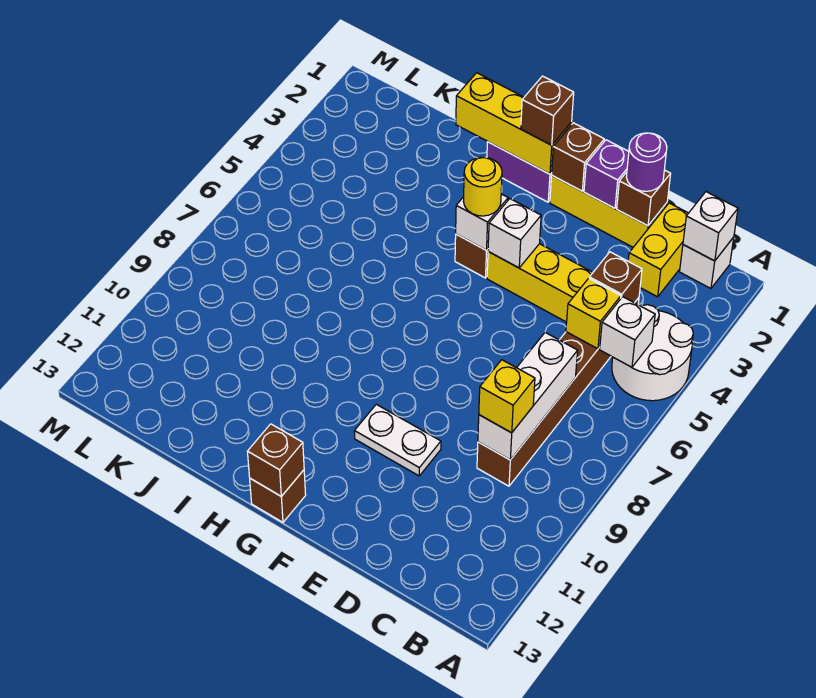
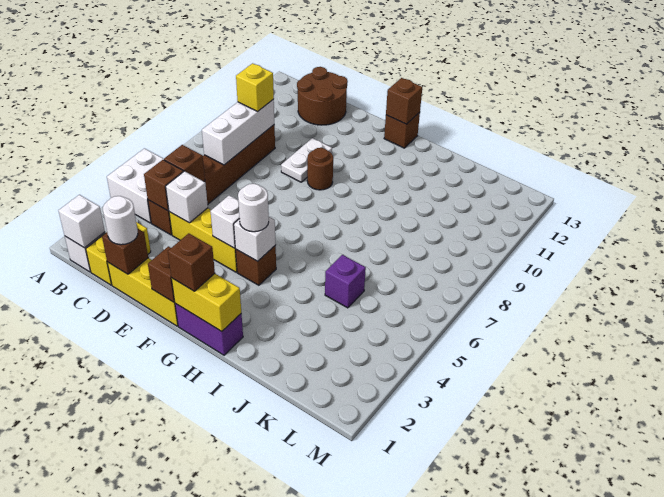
white 2x2 round brick [612,305,693,401] -> white 2x2 brick [107,148,164,223]
white 1x1 brick [600,297,655,367] -> white 1x1 brick moved to [166,171,208,223]
yellow 1x1 brick [566,278,621,349] -> brown 1x1 brick [164,145,205,181]
none -> brown 2x2 round brick [297,67,348,125]
purple 1x1 round brick [627,133,667,191] -> white 1x1 round brick [103,196,138,245]
purple 1x1 brick [584,140,629,208] -> purple 1x1 brick moved to [325,255,366,308]
white 1x2 plate [354,404,441,476] -> white 1x2 plate turned to [281,138,332,182]
none -> brown 1x1 round brick [307,148,333,190]
yellow 1x3 brick [456,73,572,174] -> yellow 1x2 brick [172,274,241,332]
yellow 1x1 round brick [464,157,502,216] -> white 1x1 round brick [238,184,269,232]

